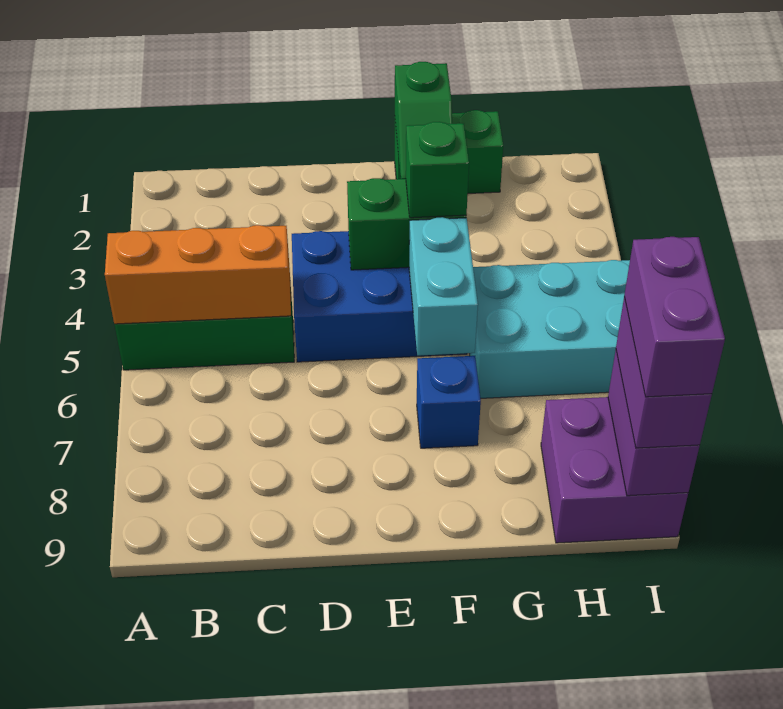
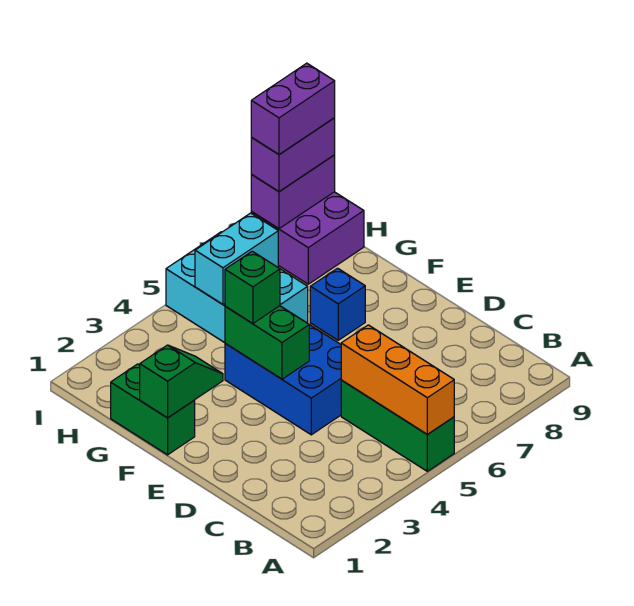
cyan 1x2 brick [409,217,478,356] -> cyan 1x2 brick moved to [195,213,278,304]

